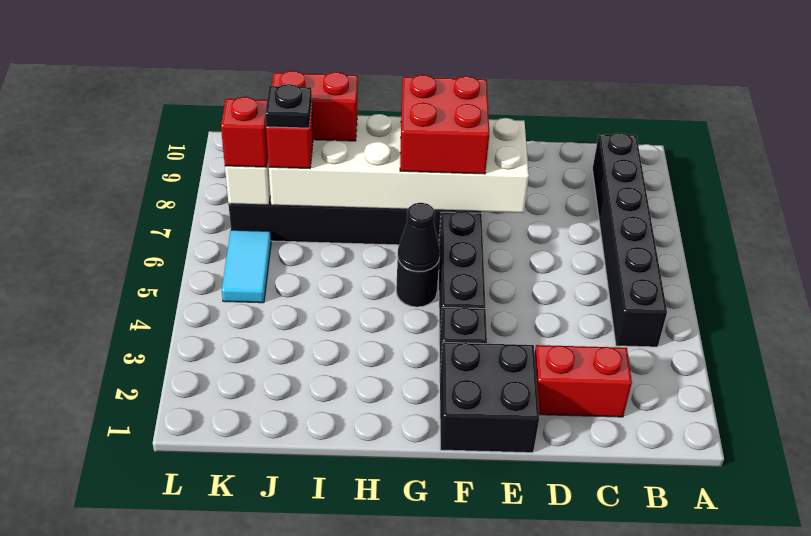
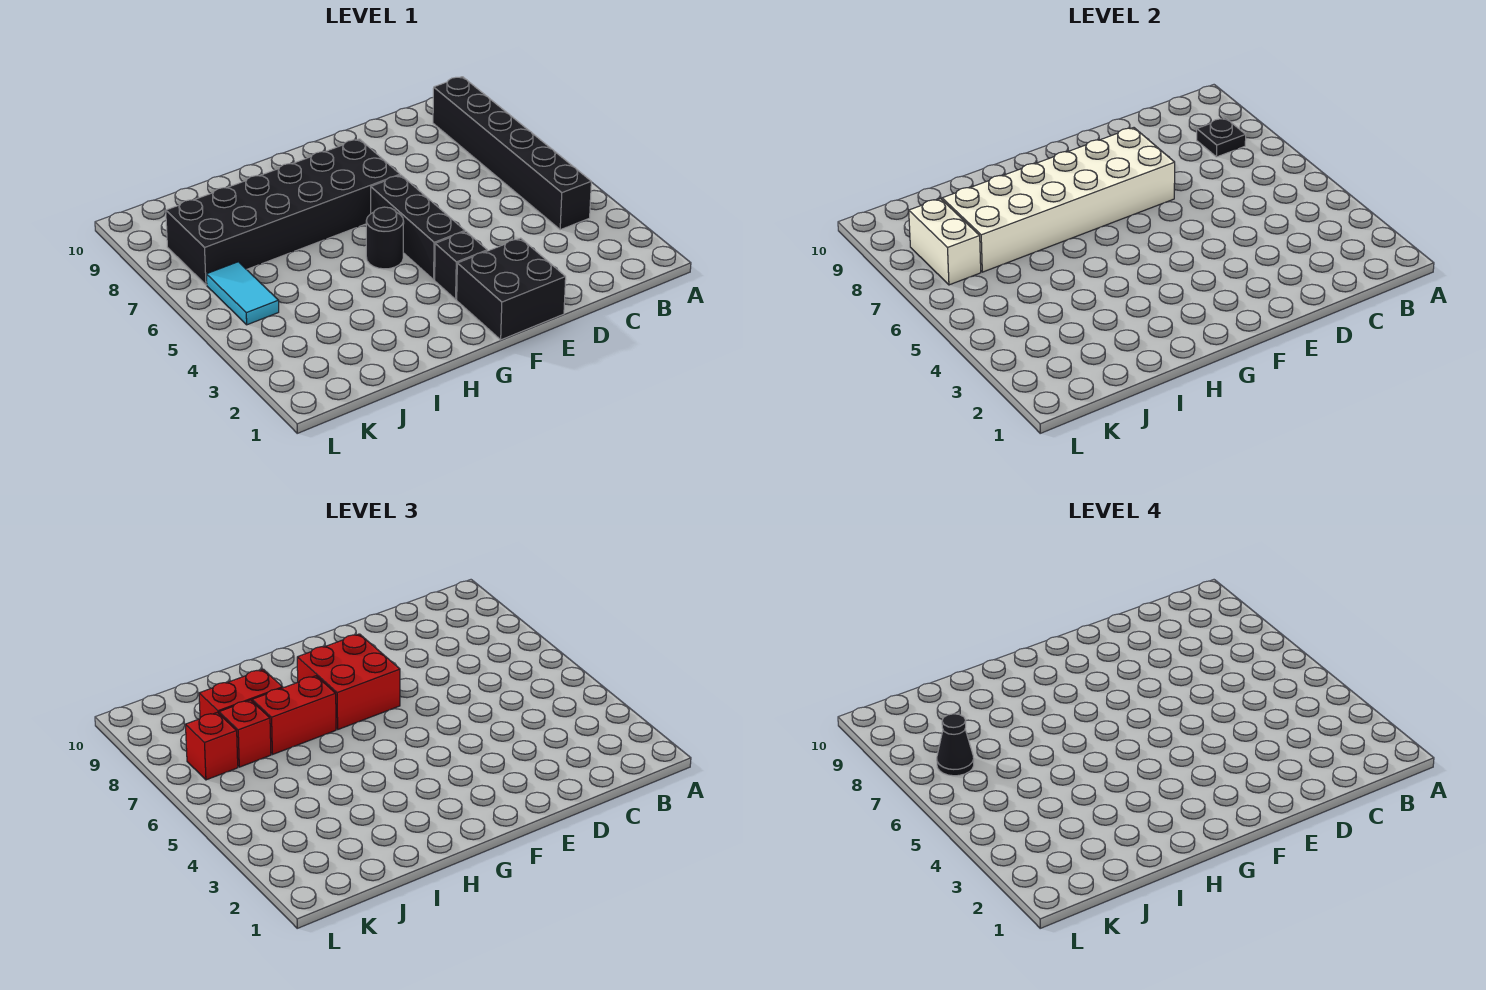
red 1x2 brick [534,345,632,417] -> red 1x2 brick moved to [252,676,336,755]
black 1x1 cone [398,203,440,272] -> black 1x1 cone moved to [937,714,974,776]
black 1x1 plate [265,84,312,128] -> black 1x1 plate moved to [1197,118,1246,157]

